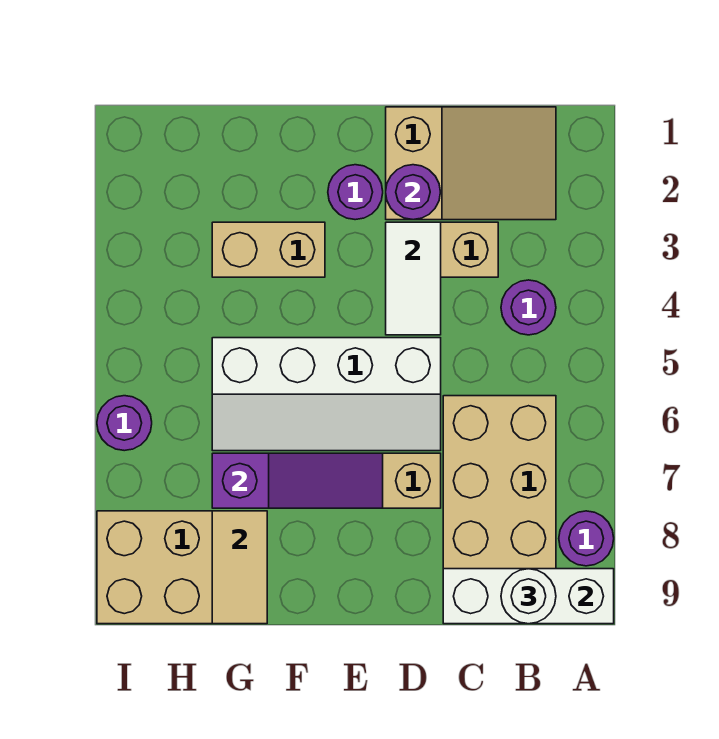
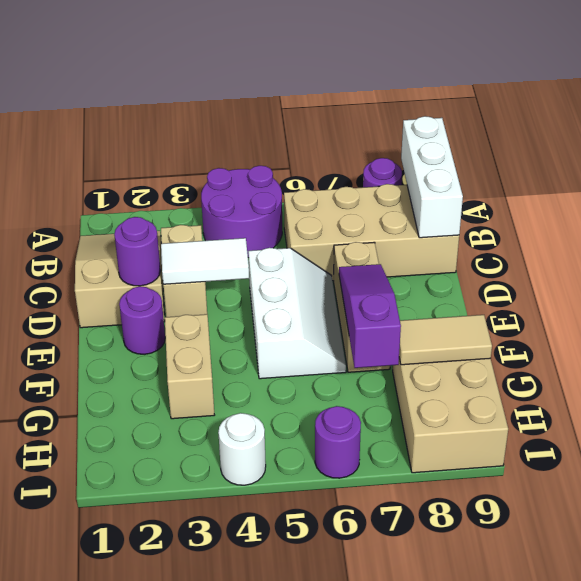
purple 1x1 round brick [501,280,556,335] -> purple 2x2 round brick [201,166,282,258]
white 1x1 round brick [501,569,556,624] -> white 1x1 round brick moved to [218,413,266,485]
white 2x4 slope [212,338,441,451] -> white 2x3 slope [248,248,346,379]

